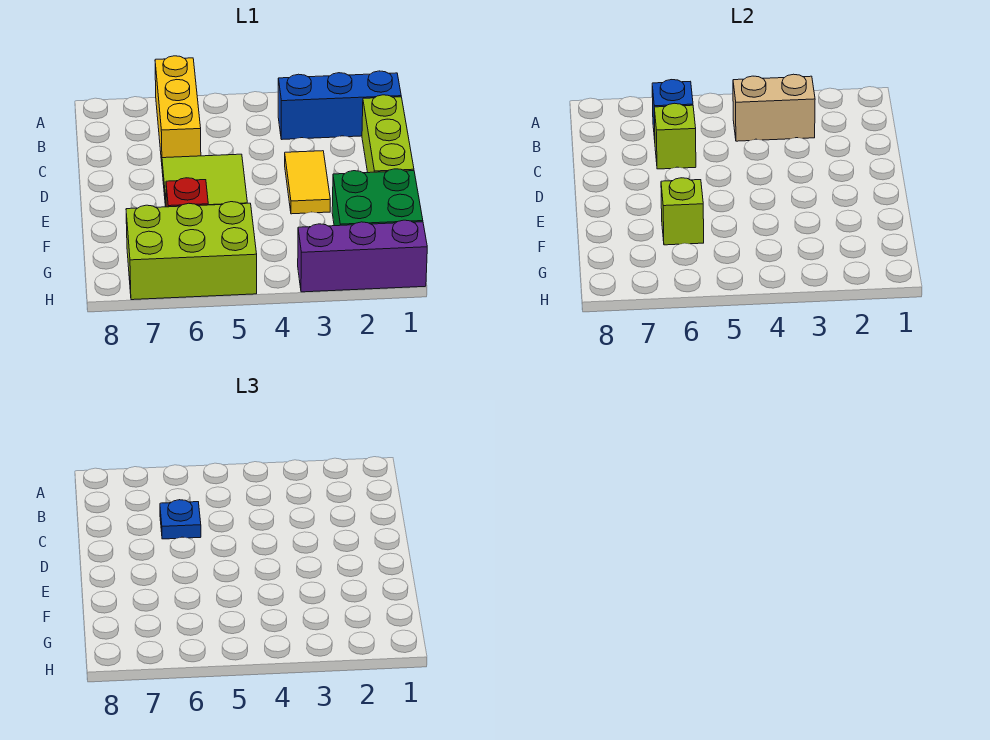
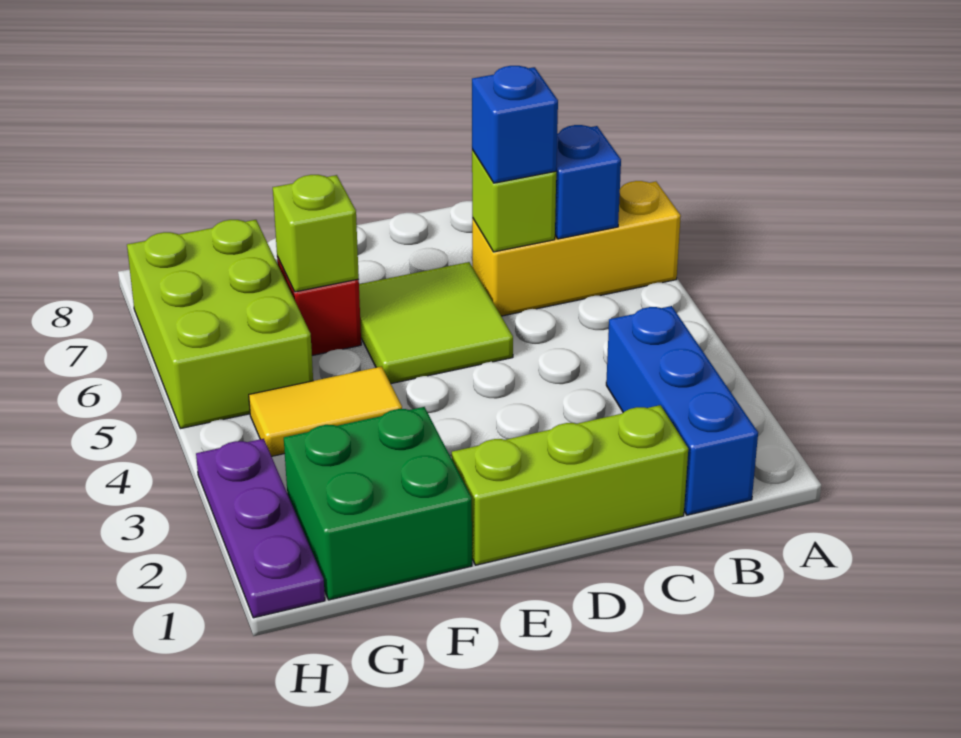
tan 1x2 brick [733,74,815,141] -> none
blue 1x1 plate [160,500,201,539] -> blue 1x1 brick [472,66,558,183]
yellow 1x2 tile [285,151,330,214] -> yellow 1x2 tile moved to [249,366,402,456]
purple 1x3 brick [298,220,427,292] -> purple 1x3 plate [196,439,325,618]

